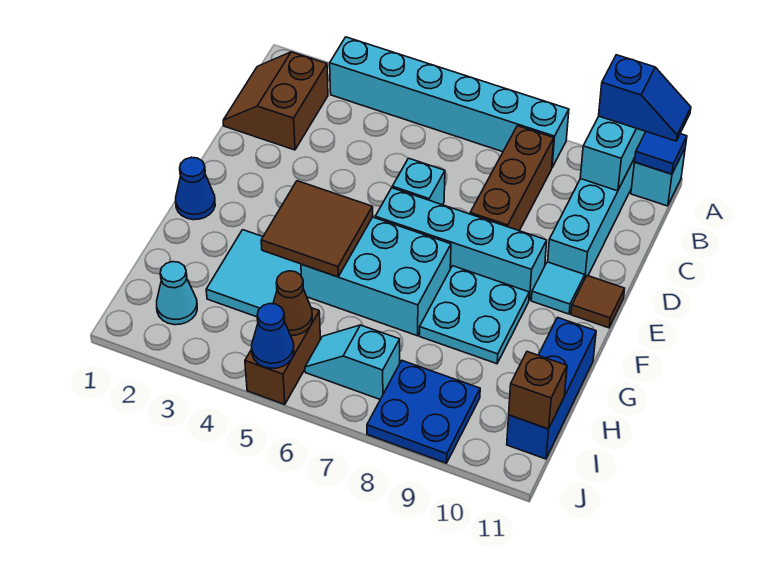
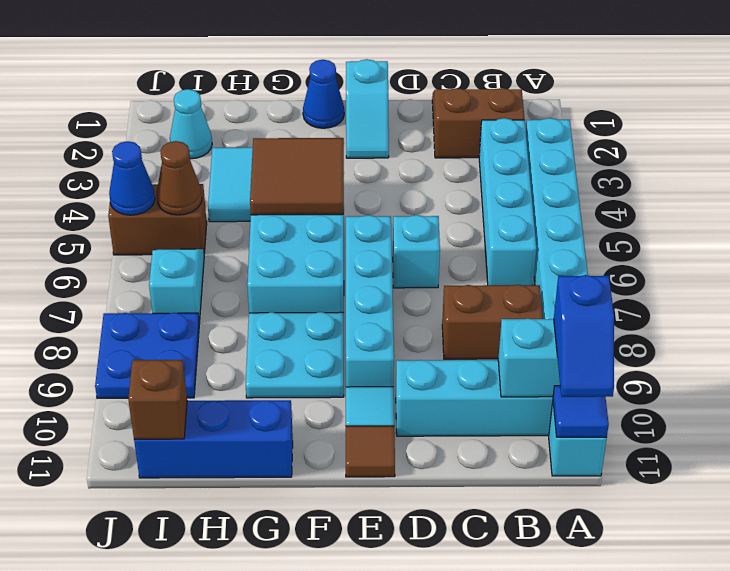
none -> cyan 1x4 brick [479,118,536,285]
brown 1x3 brick [470,126,554,231] -> brown 1x2 brick [442,285,543,359]
none -> cyan 1x2 slope [346,59,389,158]

